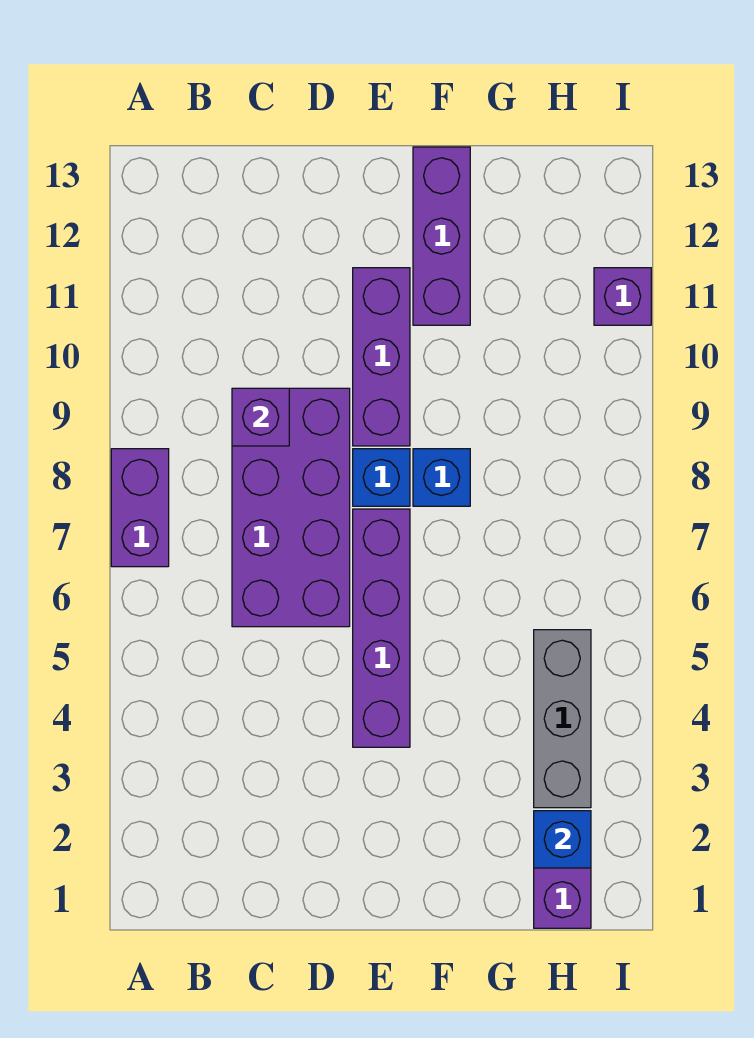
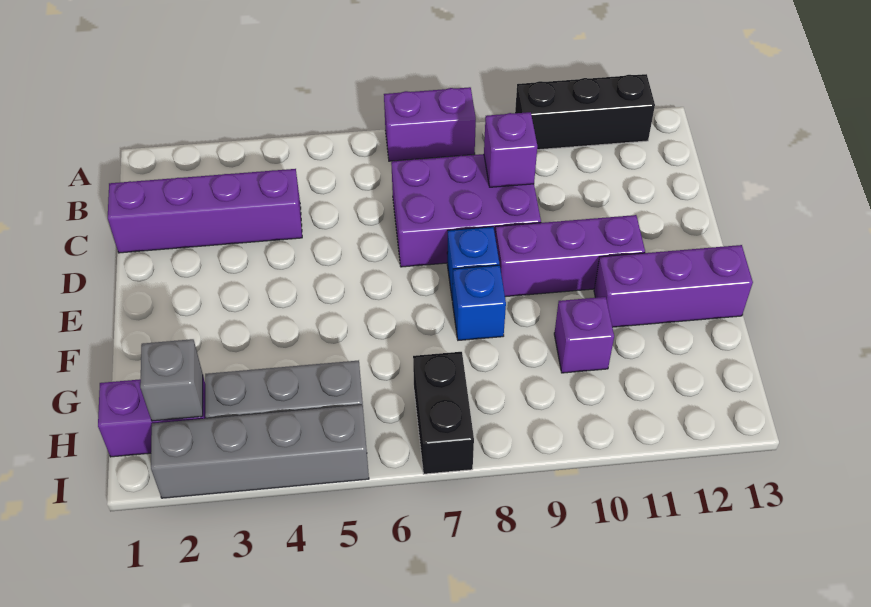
none -> black 1x3 brick [515,74,655,150]
purple 2x4 brick [232,388,350,627] -> purple 2x3 brick [391,154,541,267]
purple 1x4 brick [353,509,410,747] -> purple 1x4 brick moved to [108,169,302,253]
blue 1x1 brick [534,811,591,868] -> grey 1x1 brick [140,339,203,421]
none -> black 1x2 brick [413,352,474,474]
none -> grey 1x4 brick [151,405,369,498]
purple 1x1 brick [594,268,651,325] -> purple 1x1 brick moved to [554,297,614,373]

